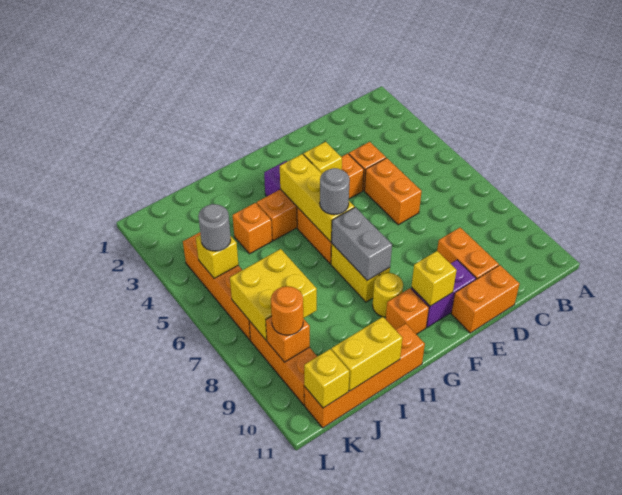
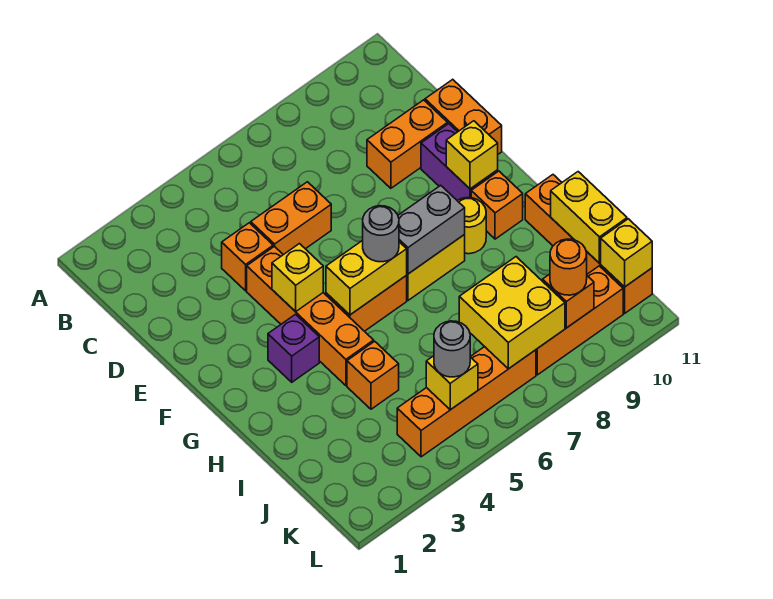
yellow 1x3 brick [280,154,354,242] -> yellow 1x2 brick [326,240,407,315]

